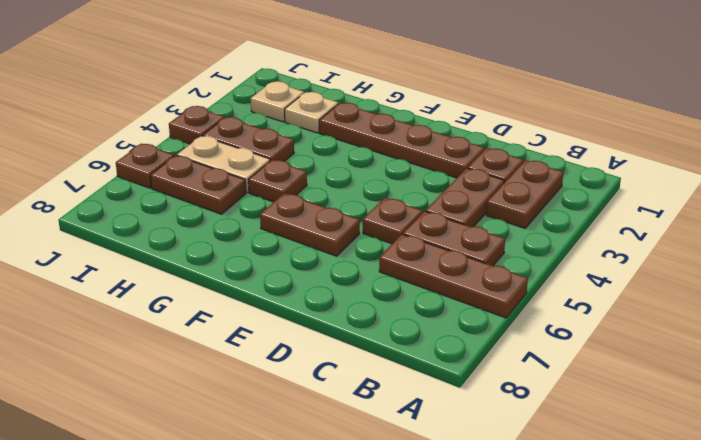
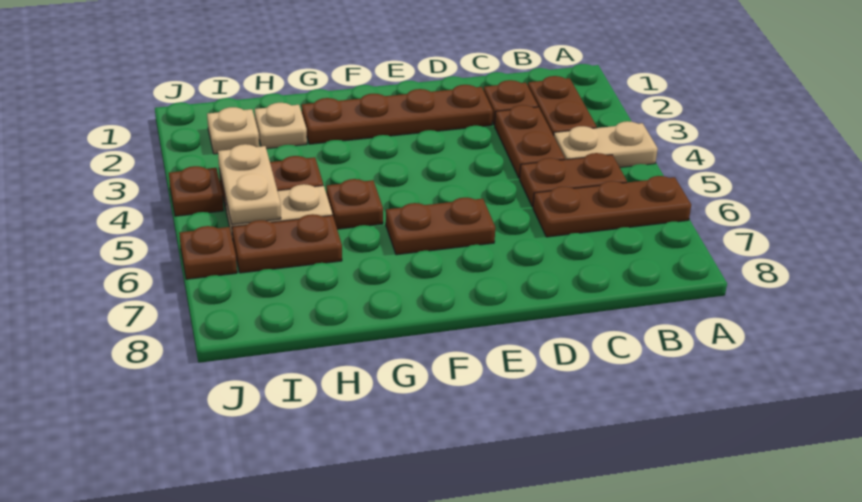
none -> tan 1x2 plate [554,121,658,168]
brown 1x1 plate [363,198,423,244] -> none
none -> tan 1x2 plate [218,144,281,224]

